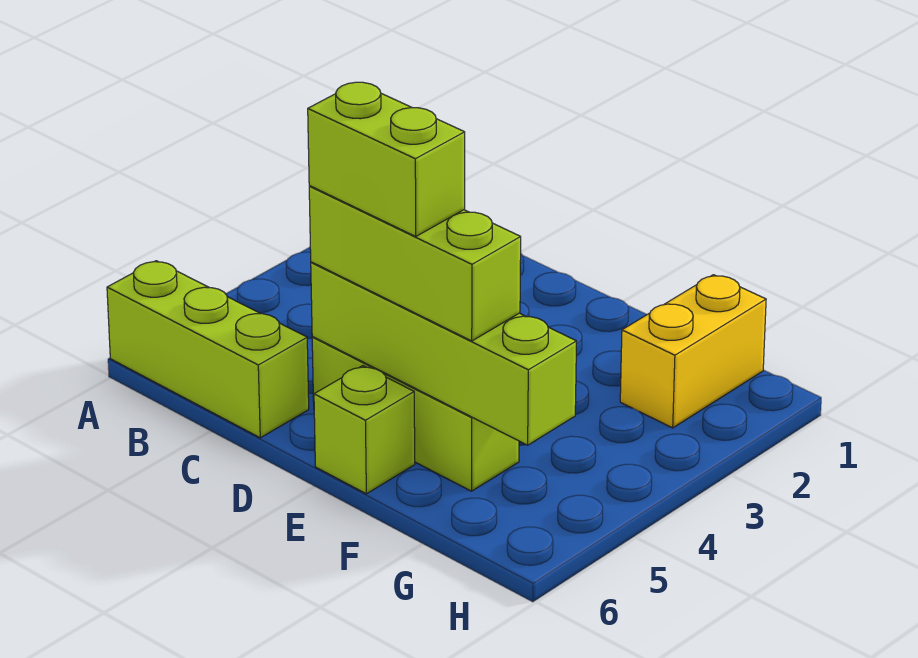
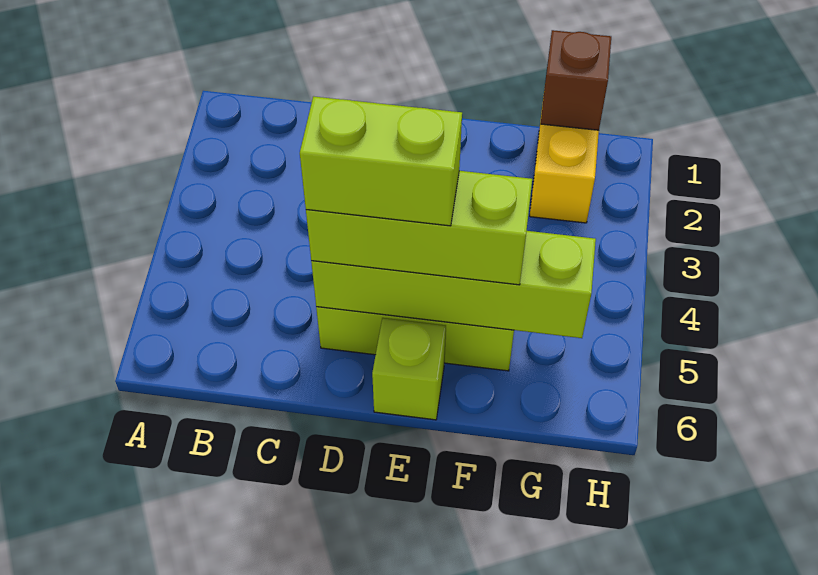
lime 1x3 brick [107,261,309,438] -> none
none -> brown 1x1 brick [541,30,611,130]

